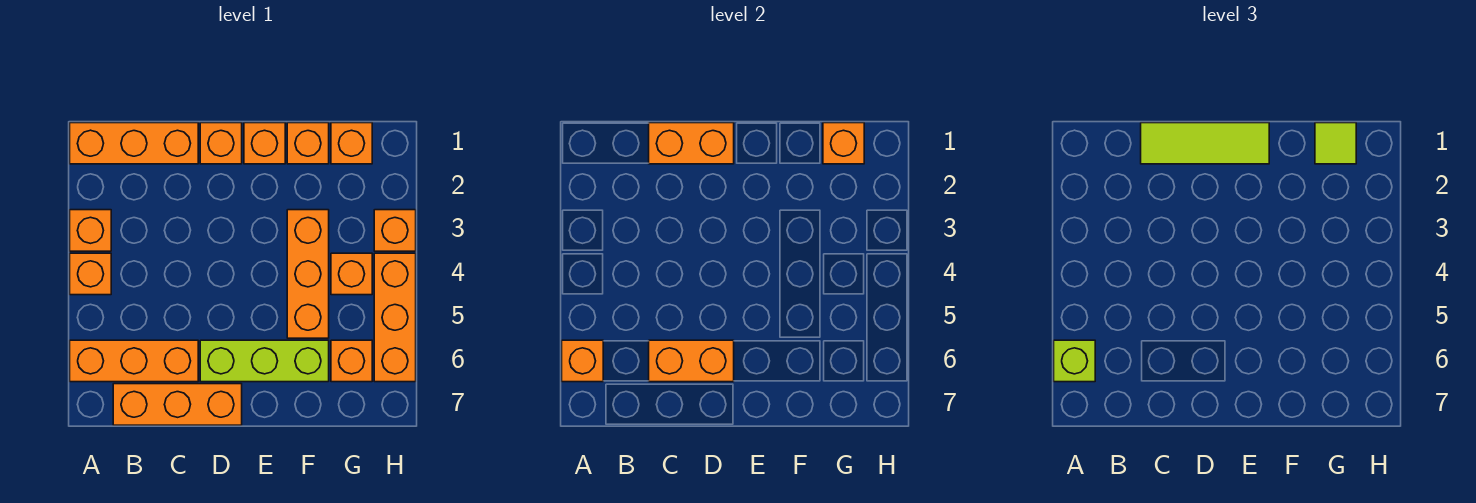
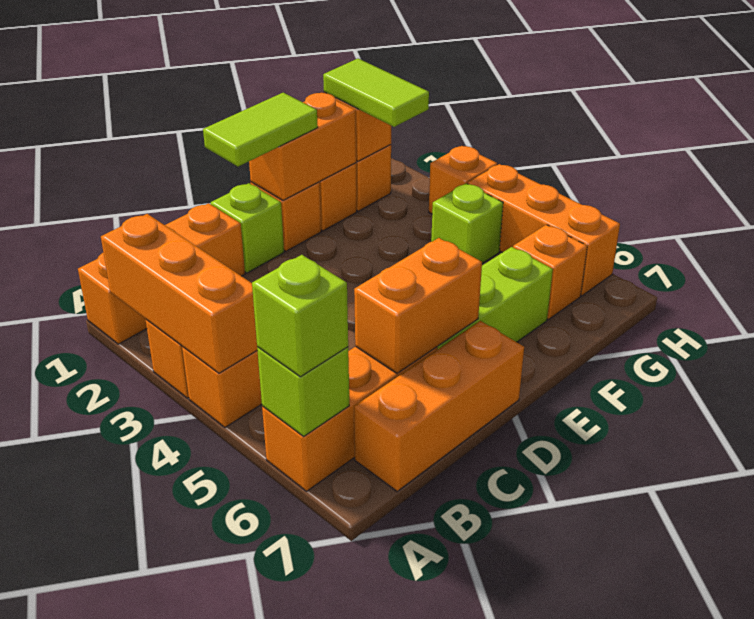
orange 1x1 brick [562,340,603,382] -> lime 1x1 brick [257,347,349,436]
orange 1x2 brick [649,123,734,164] -> orange 1x2 brick moved to [249,93,356,200]
lime 1x3 tile [1141,123,1269,164] -> lime 1x2 tile [203,93,318,166]
orange 1x1 brick [200,123,242,164] -> lime 1x1 brick [211,183,284,273]
orange 1x3 brick [287,210,329,338] -> orange 1x3 brick moved to [101,214,257,373]
lime 1x1 tile [1315,123,1356,164] -> lime 1x2 tile [323,59,429,127]
orange 1x1 brick [331,253,372,295] -> lime 1x1 brick [431,183,503,263]

